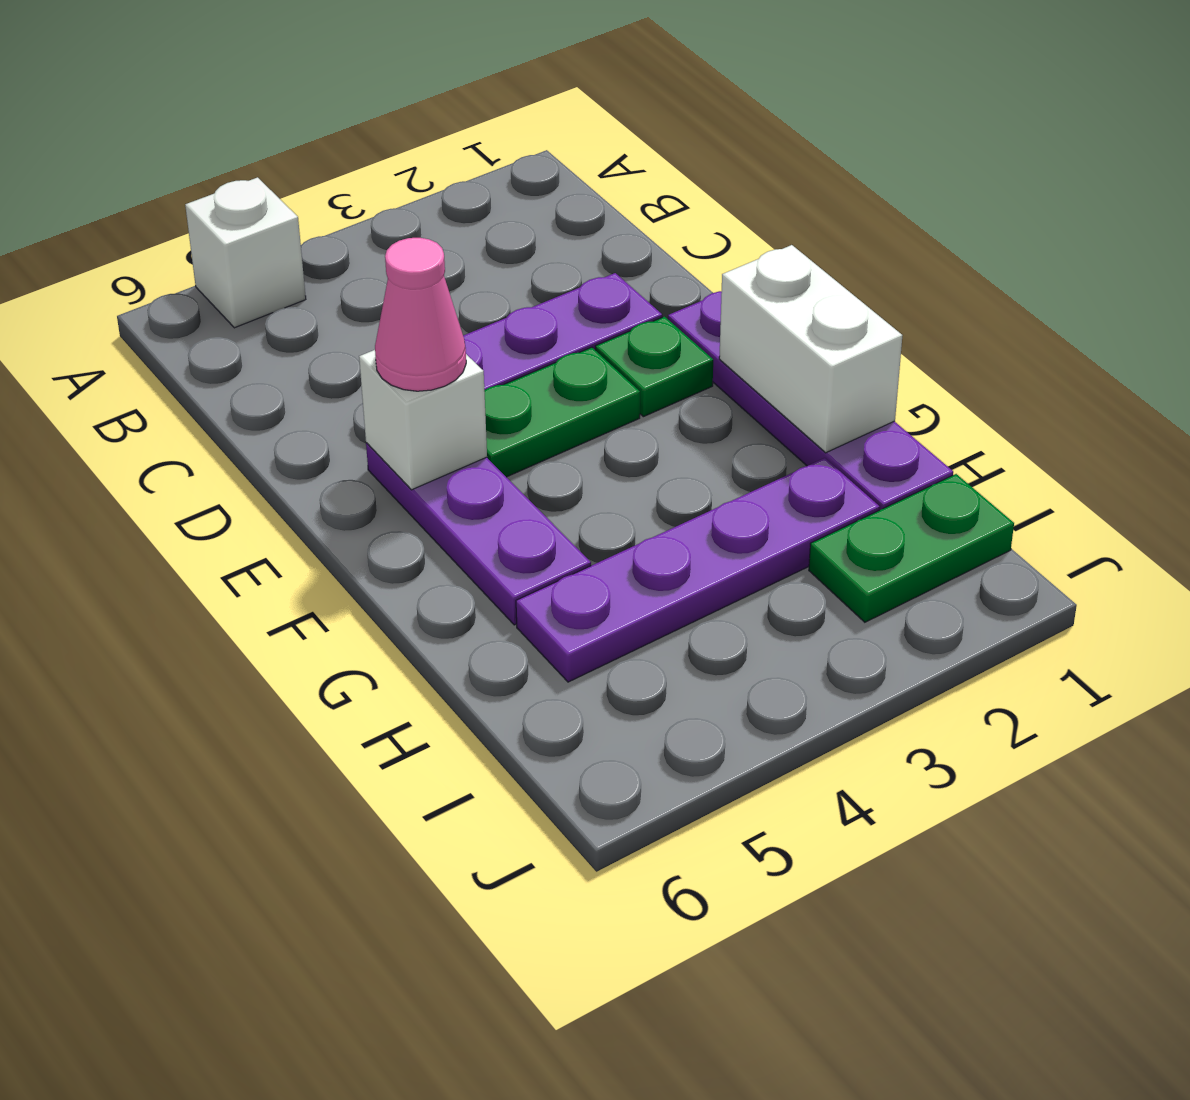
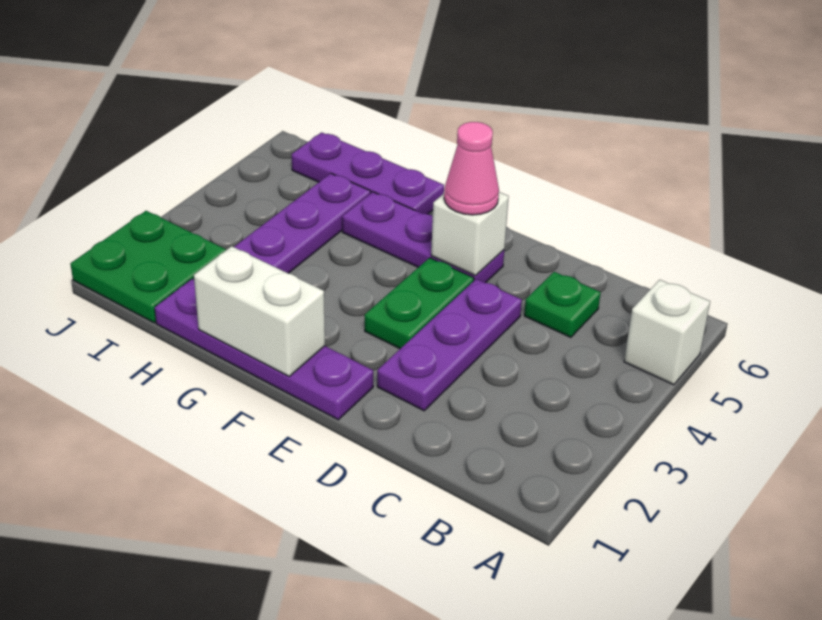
green 1x1 plate [595,317,713,417] -> green 1x1 plate moved to [524,272,601,337]
none -> purple 1x3 plate [292,132,444,214]
green 1x2 plate [809,474,1014,622] -> green 2x2 plate [71,211,226,323]

